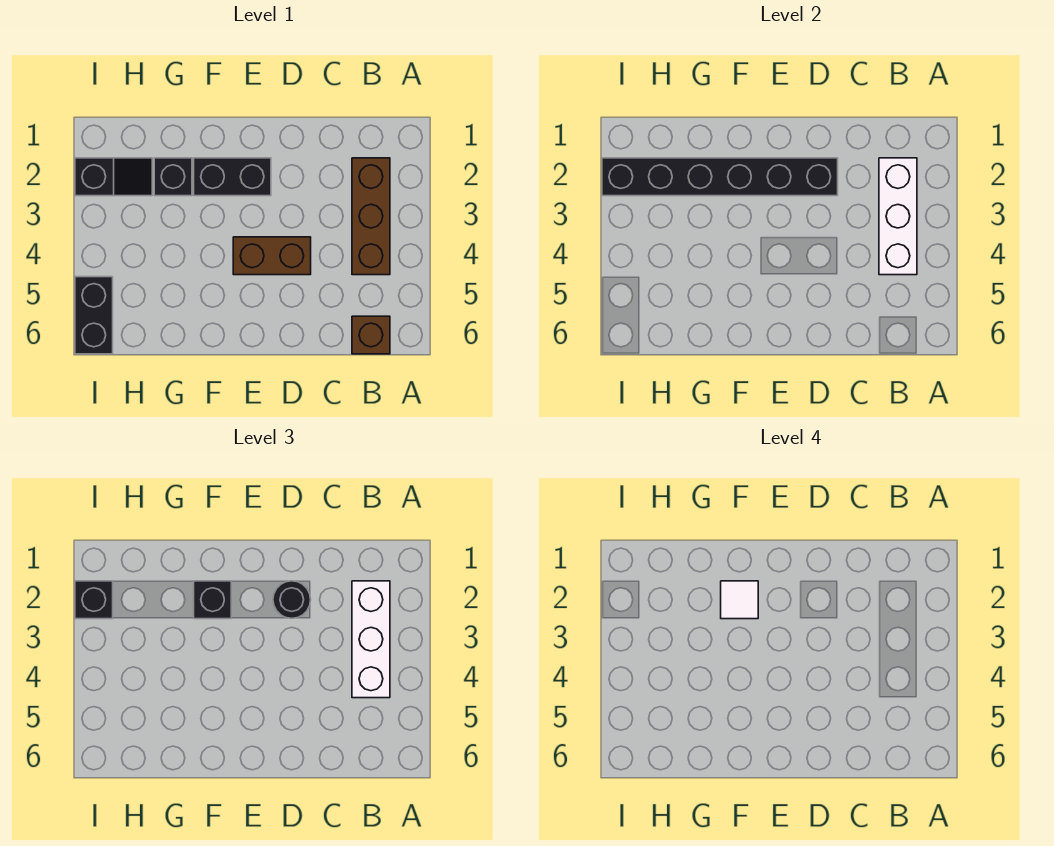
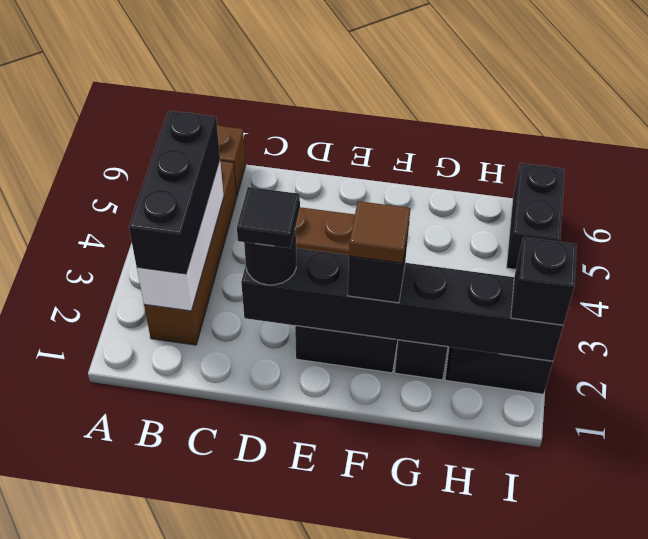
brown 1x3 brick [352,158,390,275] -> brown 1x4 brick [144,161,237,345]
white 1x3 brick [352,581,390,698] -> black 1x3 brick [129,111,220,274]
none -> black 1x1 tile [237,187,300,248]
white 1x1 tile [721,581,758,619] -> brown 1x1 tile [349,201,410,263]

